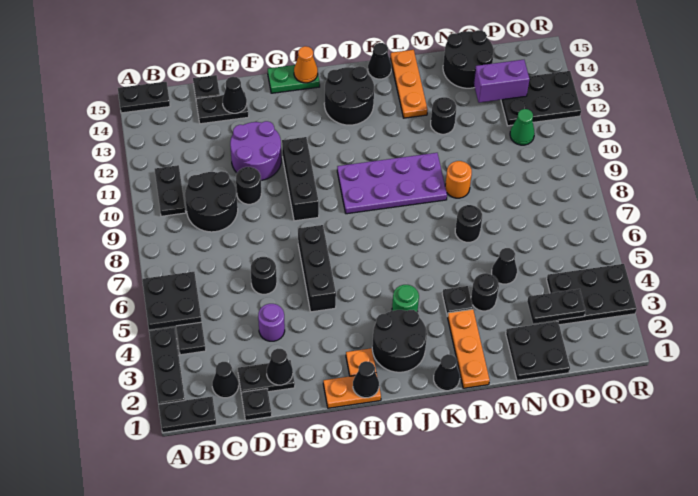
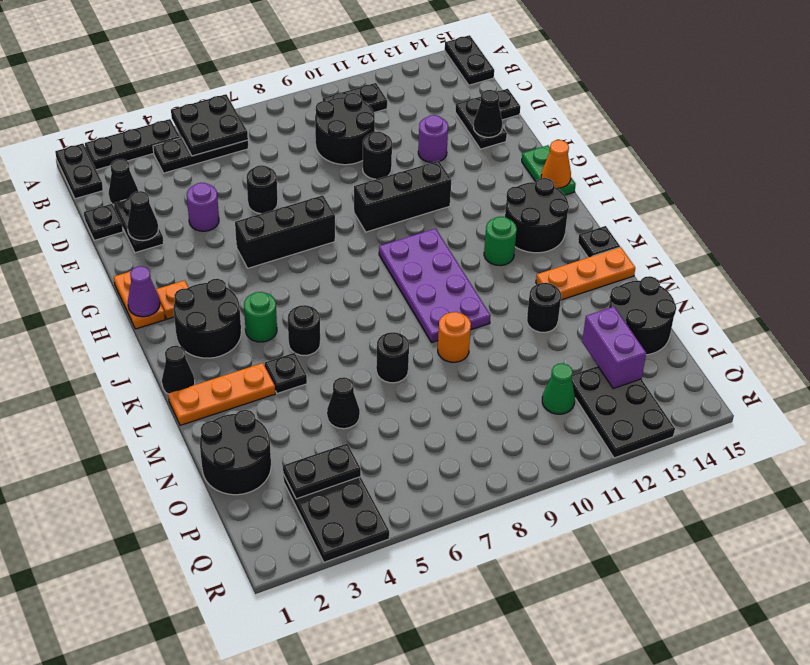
purple 2x2 round brick [230,121,282,180] -> purple 1x1 round brick [418,115,448,162]
black 1x1 cone [353,361,379,398] -> purple 1x1 cone [128,266,160,317]
none -> green 1x1 round brick [484,217,517,266]
black 1x1 cone [368,43,391,79] -> black 1x1 plate [578,226,620,257]
black 1x1 round brick [471,273,499,311] -> black 1x1 round brick moved to [288,305,320,355]
black 2x2 plate [506,321,570,380] -> black 2x2 round brick [200,410,271,495]
black 1x2 plate [527,289,586,324] -> black 1x2 plate turned to [283,444,361,499]

